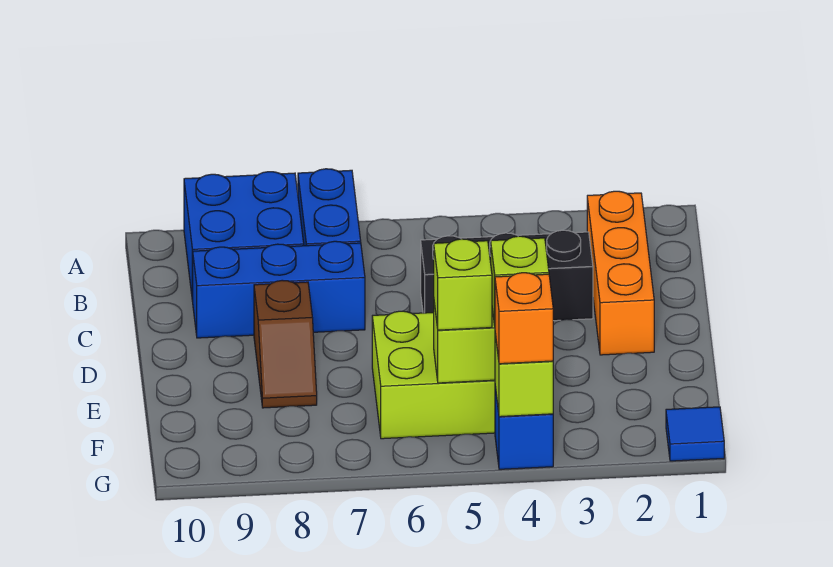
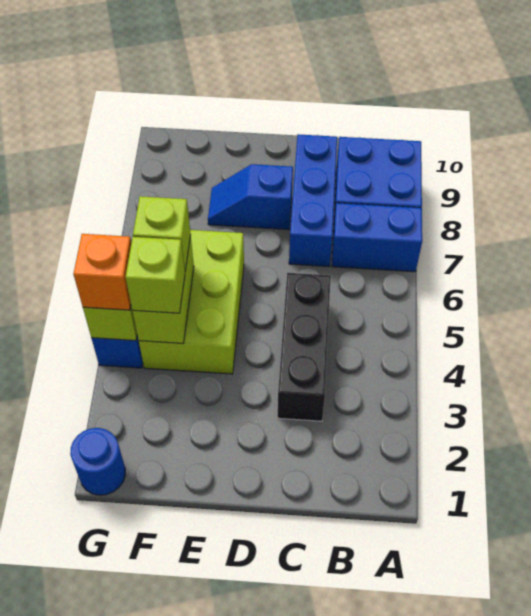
orange 1x3 brick [587,191,654,355] -> none
brown 1x2 slope [254,280,317,408] -> blue 1x2 slope [208,164,293,230]
blue 1x1 tile [666,407,724,461] -> blue 1x1 round brick [70,428,125,495]

